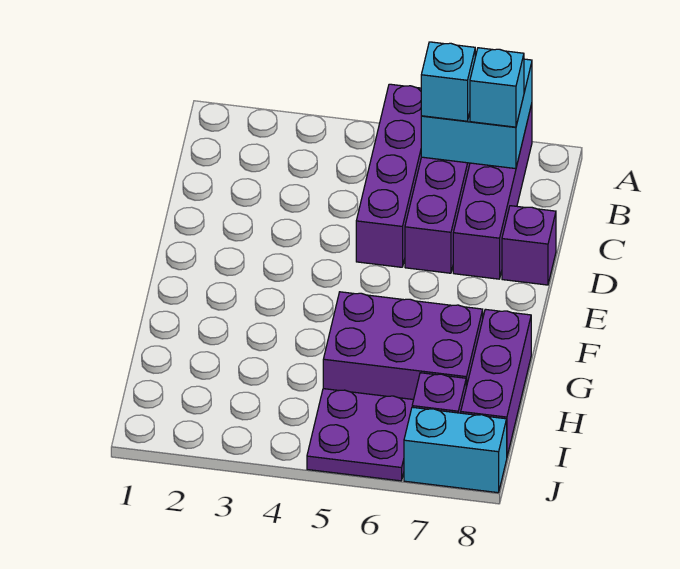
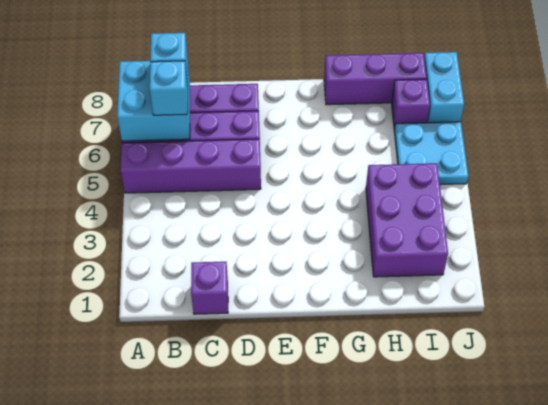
purple 1x1 brick [502,206,556,285] -> purple 1x1 brick moved to [191,262,228,314]
purple 2x3 brick [323,292,483,400] -> purple 2x3 brick moved to [366,163,448,277]
purple 2x2 plate [307,389,413,481] -> cyan 2x2 plate [394,122,468,185]

